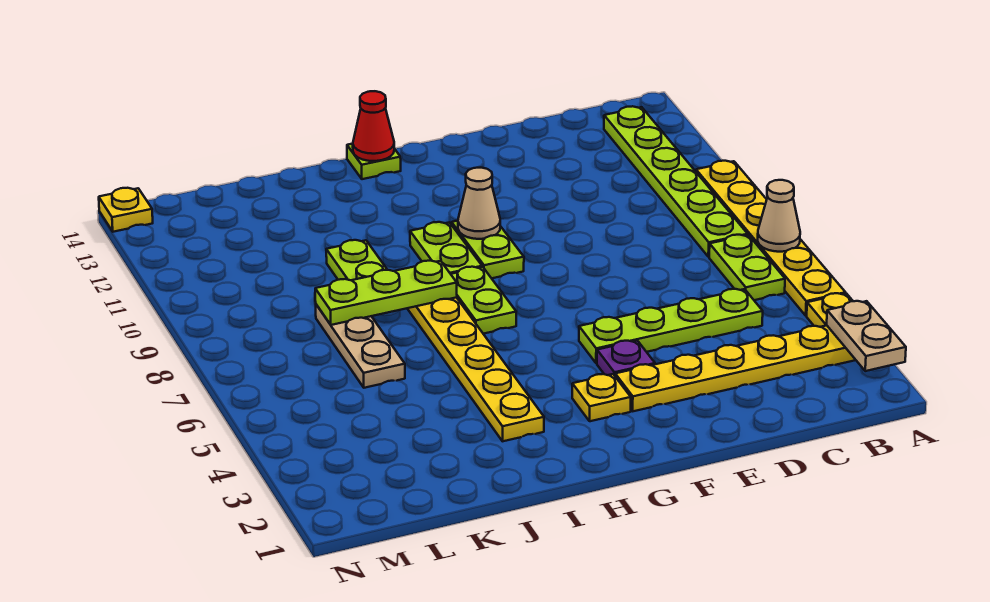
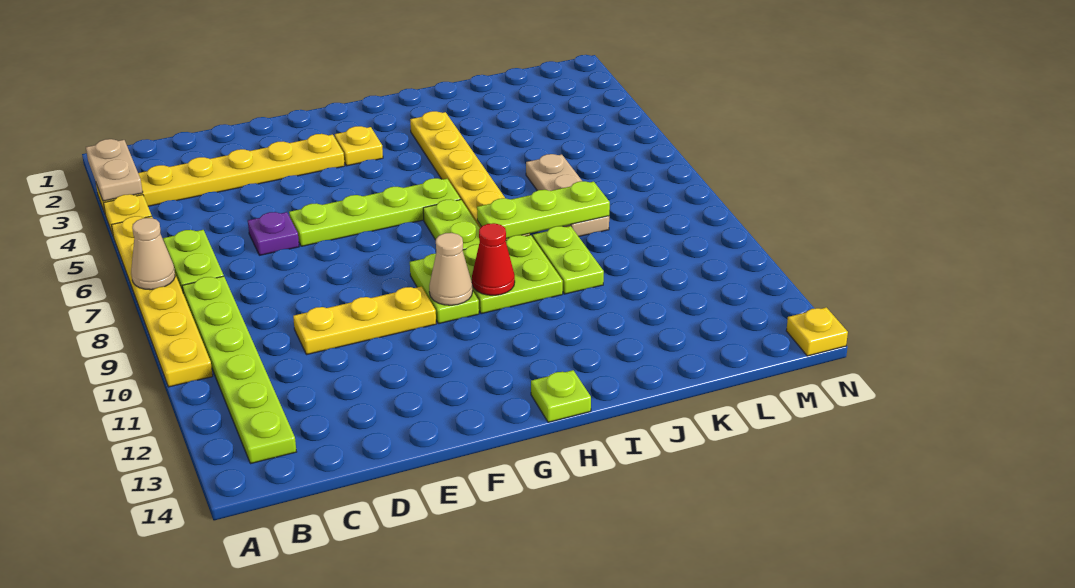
lime 1x4 plate [579,289,763,363] -> lime 1x4 plate moved to [289,178,461,246]
none -> yellow 1x3 plate [293,287,436,355]
purple 1x1 plate [597,341,655,376] -> purple 1x1 plate moved to [248,212,299,255]
lime 1x2 plate [410,222,482,274] -> lime 2x2 plate [463,235,563,314]
red 1x1 cone [353,91,394,161] -> red 1x1 cone moved to [472,223,515,295]

